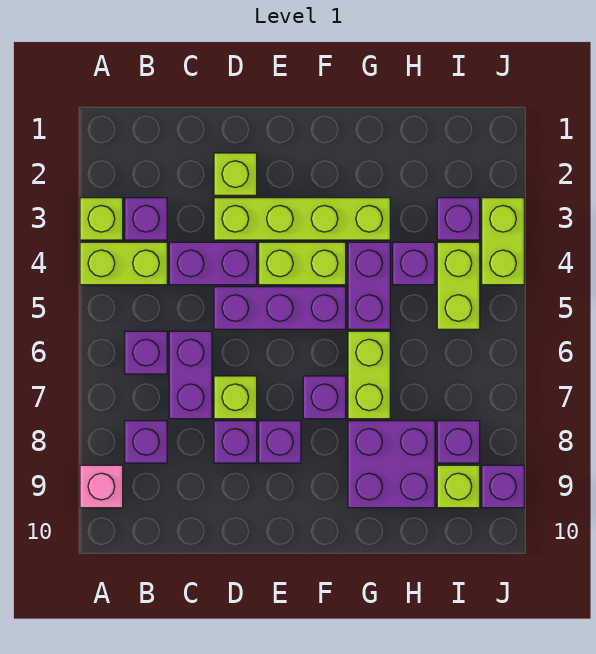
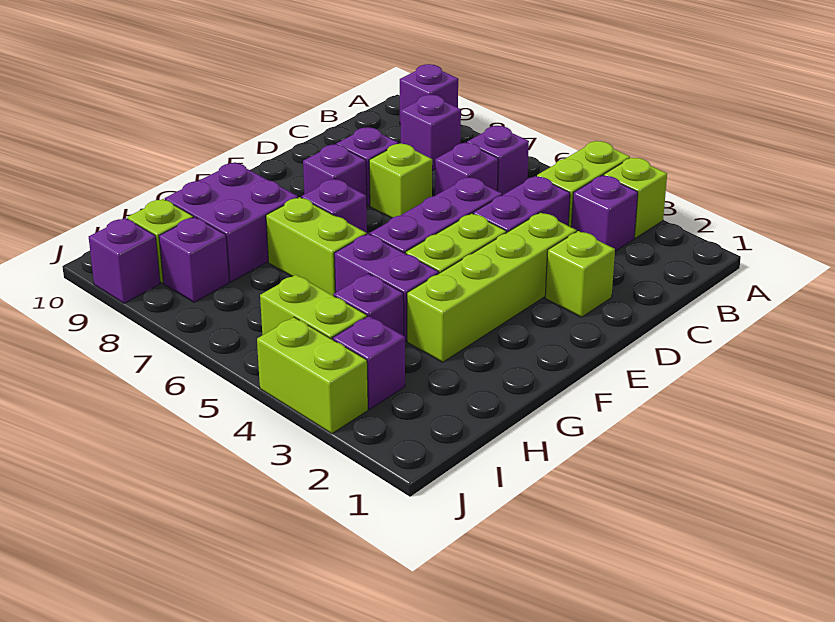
pink 1x1 brick [80,465,123,508] -> purple 1x1 brick [400,64,458,125]
purple 1x2 brick [169,331,212,419] -> purple 1x1 brick [435,143,498,195]

